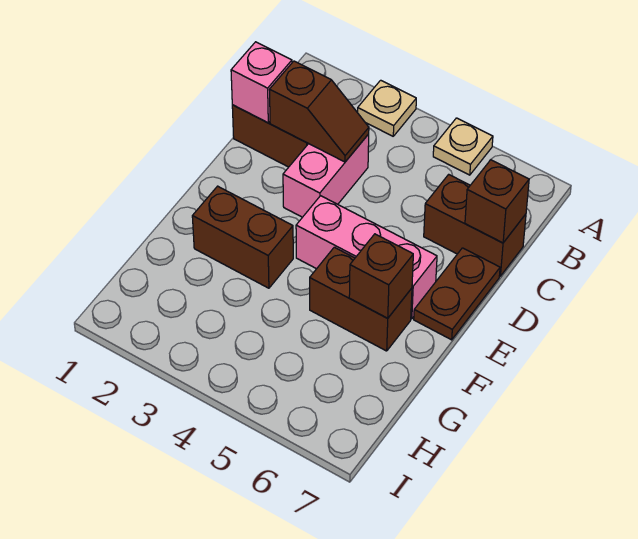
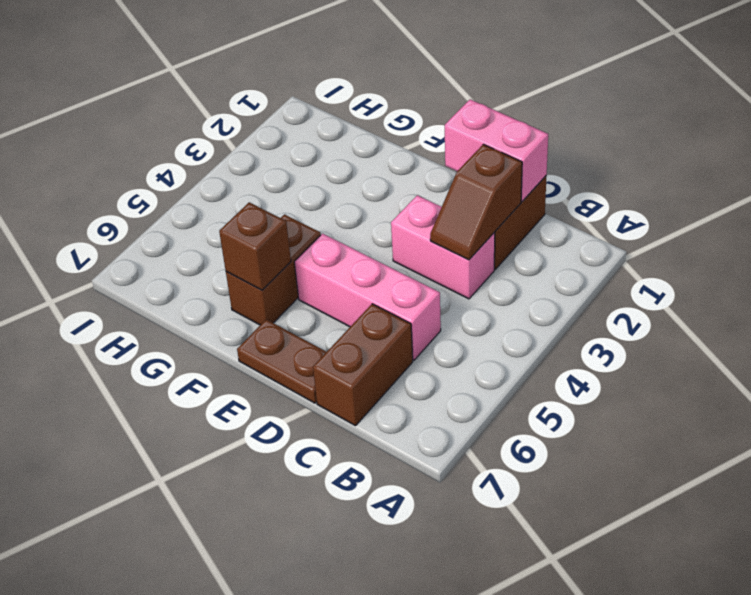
tan 1x1 plate [358,80,416,136] -> none
tan 1x1 plate [433,118,493,175] -> none
pink 1x1 brick [231,42,292,123] -> pink 1x2 brick [445,99,548,201]
brown 1x1 brick [465,160,529,243] -> none
pink 1x3 brick [296,196,437,319] -> pink 1x3 brick turned to [294,234,441,360]
brown 1x2 brick [192,186,293,288] -> none

